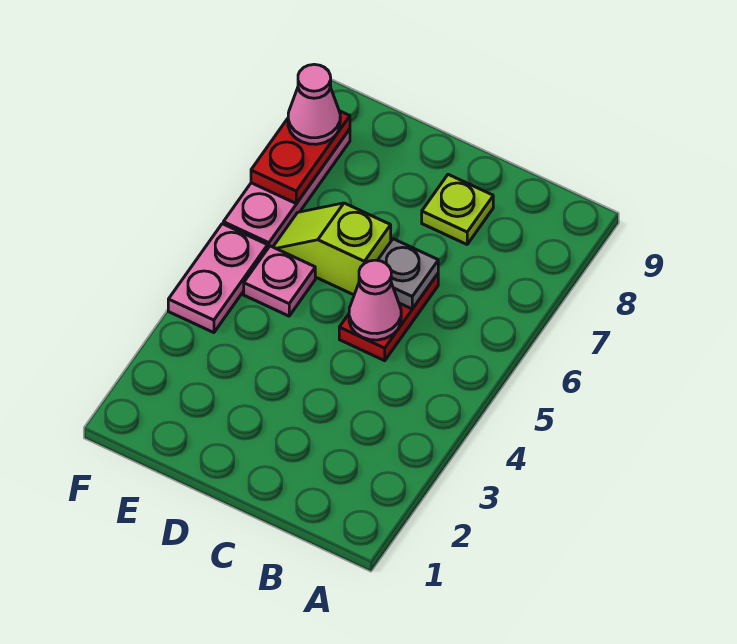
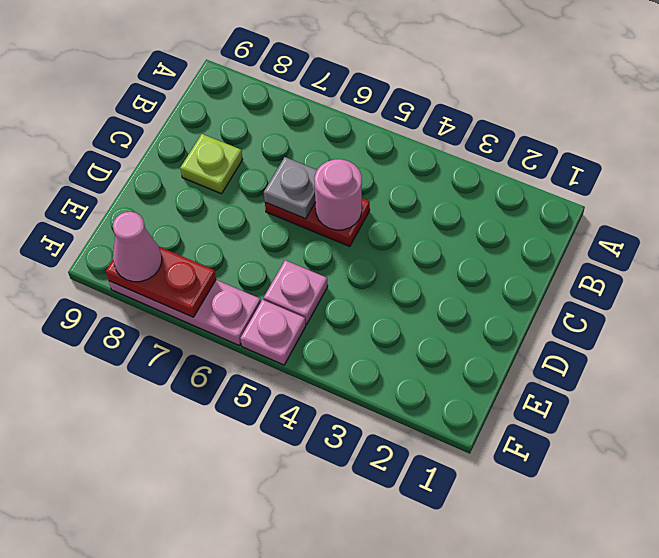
pink 1x1 cone [349,260,401,340] -> pink 1x1 round brick [314,159,362,230]
lime 1x2 slope [273,203,391,295] -> none
pink 1x2 plate [168,224,268,333] -> pink 1x1 plate [240,300,306,365]

